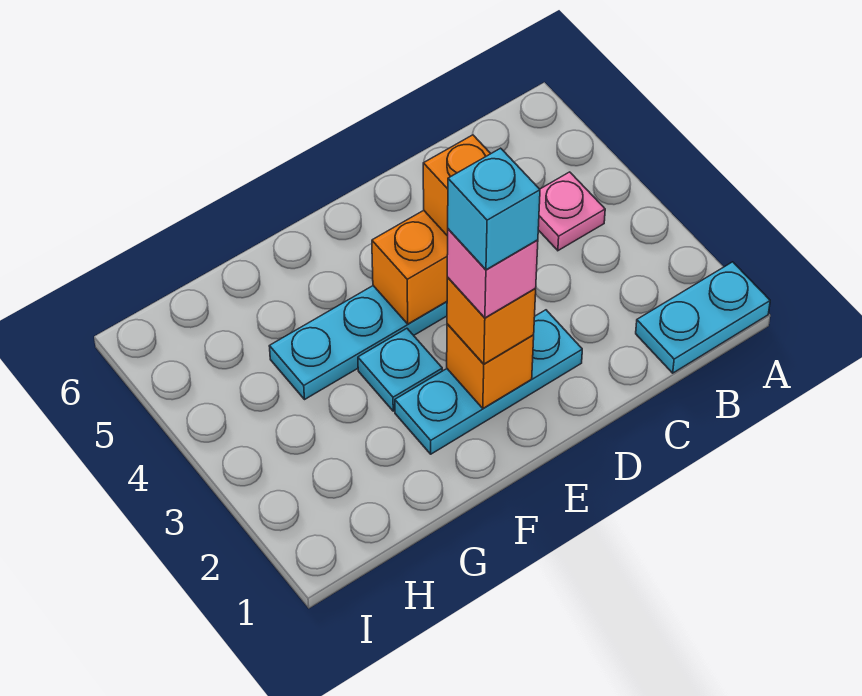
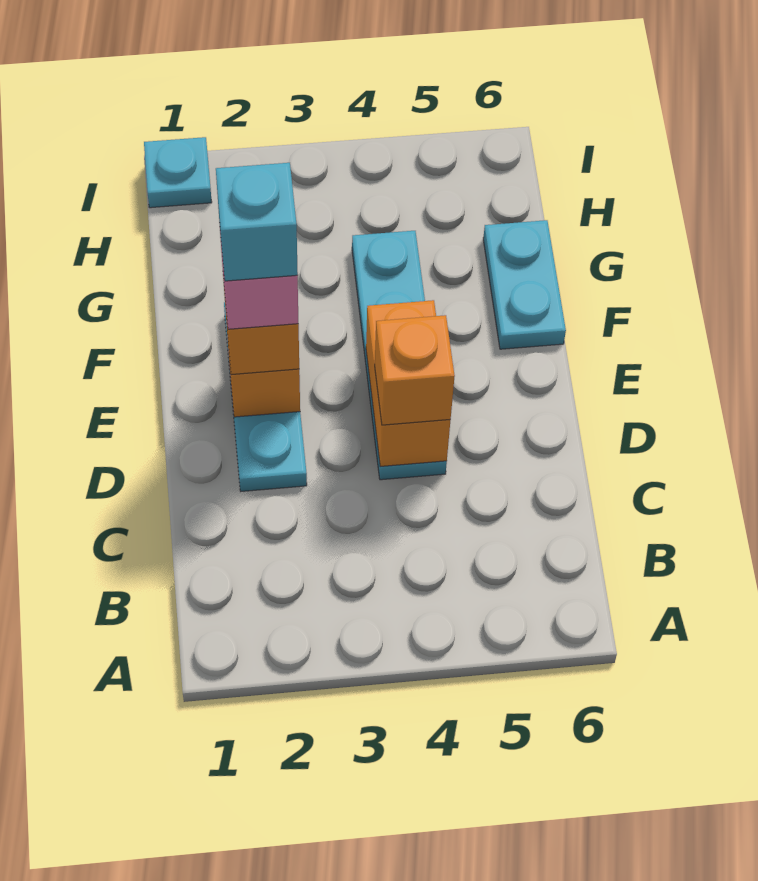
cyan 1x2 plate [636,262,770,373] -> cyan 1x2 plate moved to [483,220,566,349]
pink 1x1 plate [538,172,605,251] -> none
cyan 1x1 plate [358,329,442,411] -> cyan 1x1 plate moved to [144,137,212,208]

